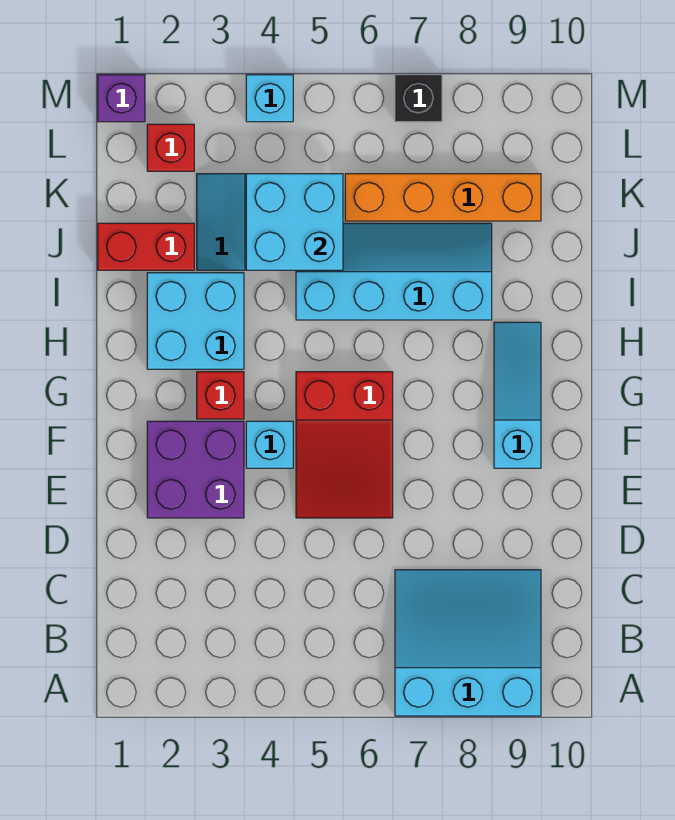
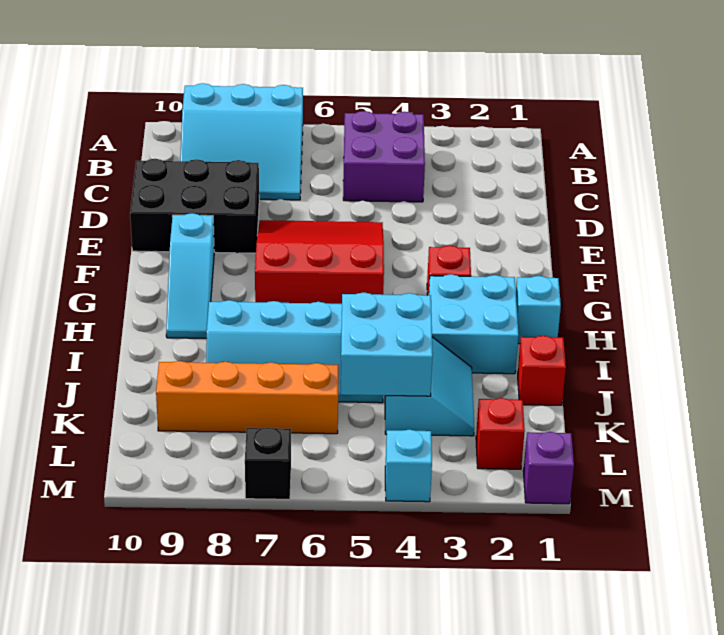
none -> black 2x3 brick [130,159,259,253]
purple 2x2 brick [147,421,244,518] -> purple 2x2 brick moved to [343,111,425,202]
red 2x3 slope [296,372,393,518] -> red 3x3 slope [255,220,384,304]
cyan 1x1 brick [246,421,293,468] -> cyan 1x1 brick moved to [516,276,561,344]
red 1x2 brick [98,223,194,270] -> red 1x1 brick [518,336,566,405]

